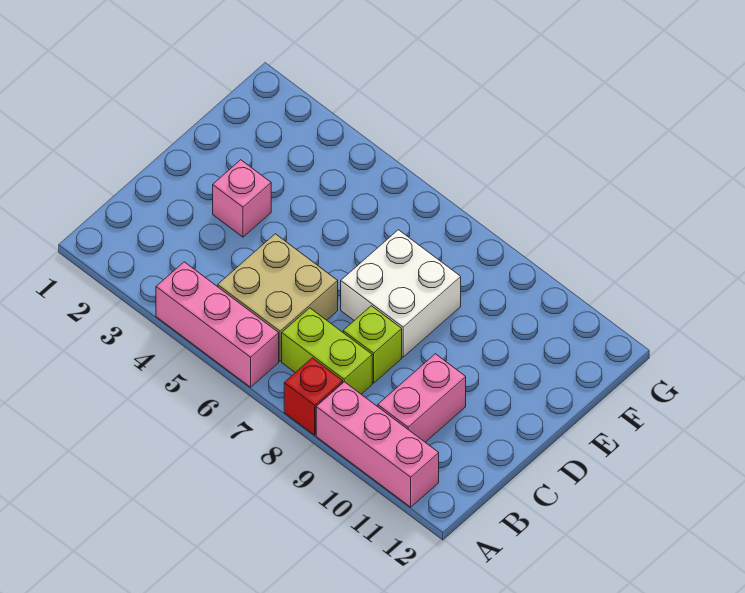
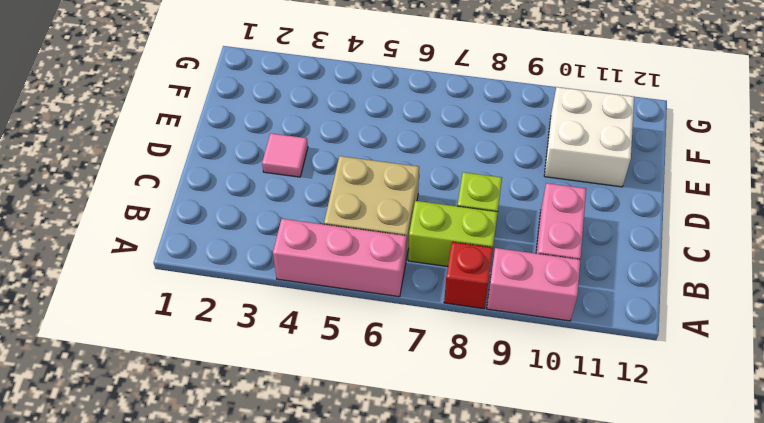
pink 1x3 brick [316,382,439,507] -> pink 1x2 brick [487,248,580,321]
pink 1x1 brick [213,160,271,237] -> pink 1x1 tile [262,133,308,177]
white 2x2 brick [341,230,461,357] -> white 2x2 brick moved to [544,87,634,187]

